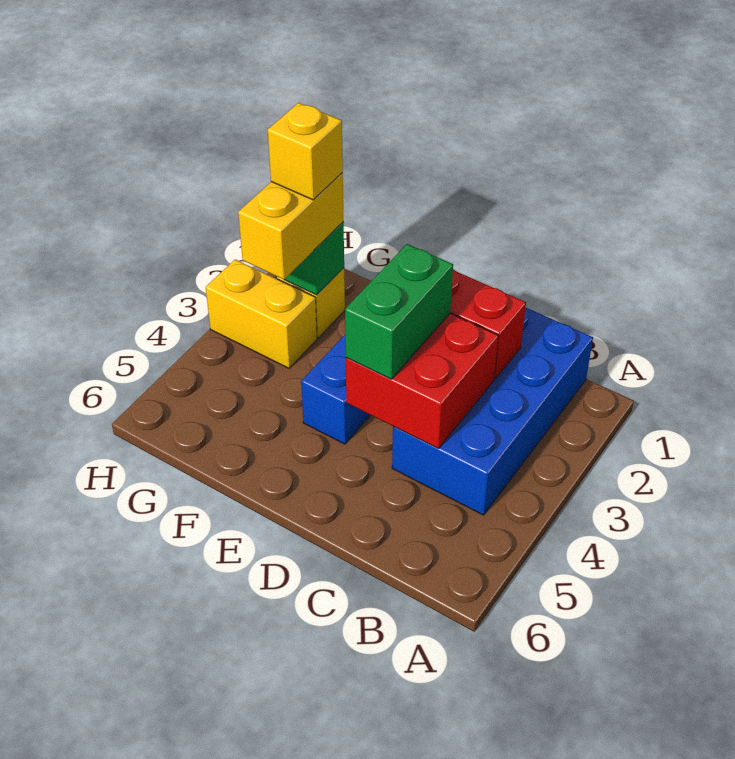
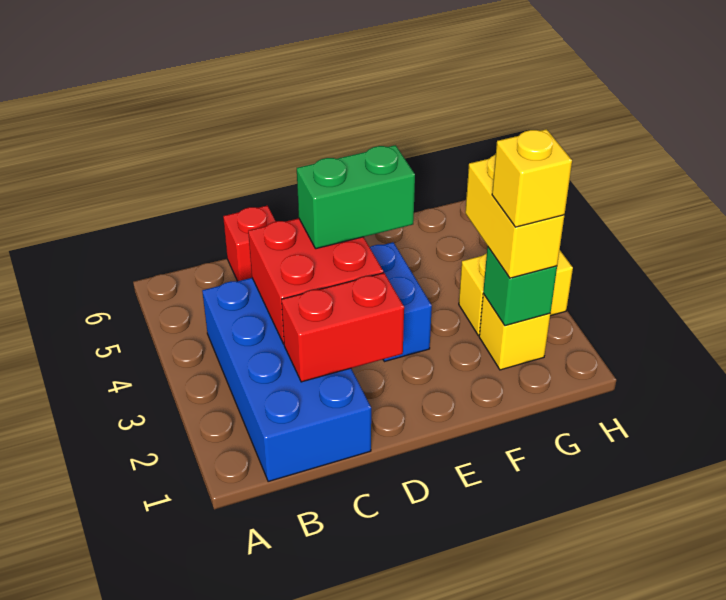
none -> red 1x1 brick [223,206,276,281]
green 1x2 brick [345,244,453,379] -> green 1x2 brick turned to [297,145,415,249]

